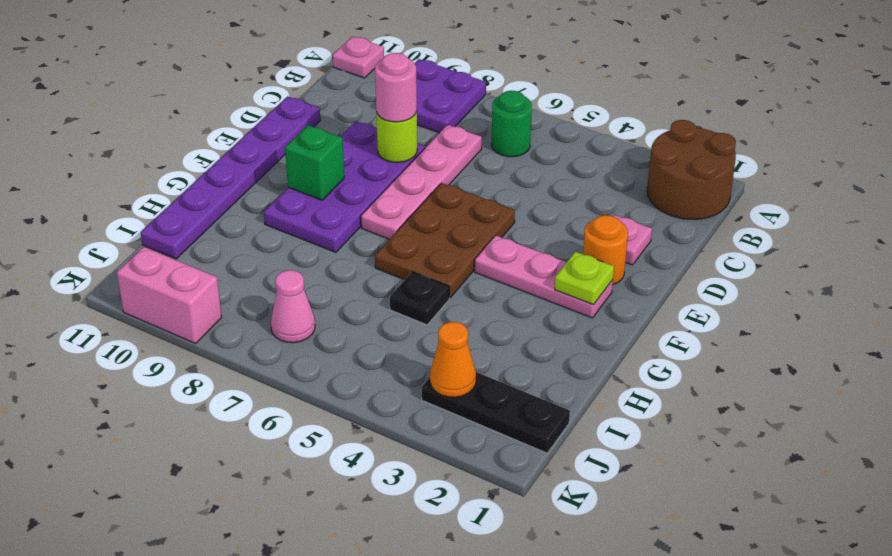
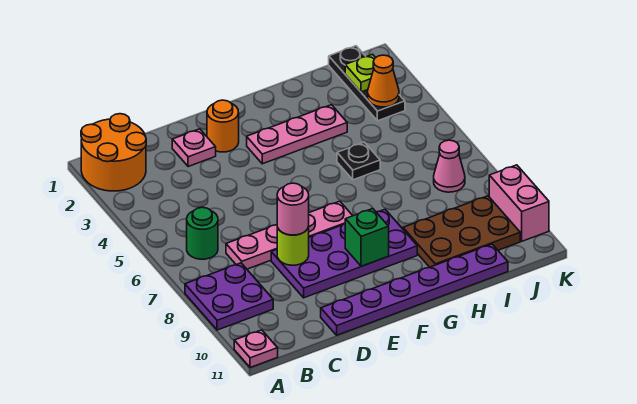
brown 2x2 round brick [647,120,736,219] -> orange 2x2 round brick [81,114,146,191]
brown 2x3 plate [375,183,515,298] -> brown 2x3 plate moved to [403,196,520,267]
pink 1x3 plate [475,235,613,318] -> pink 1x3 plate turned to [247,105,347,164]
lime 1x1 plate [555,252,614,305] -> lime 1x1 plate moved to [345,54,375,92]

